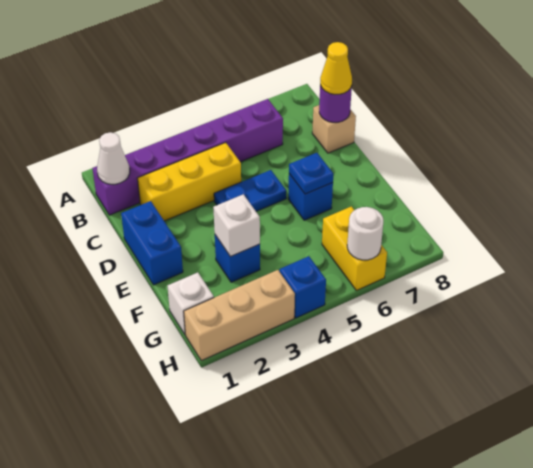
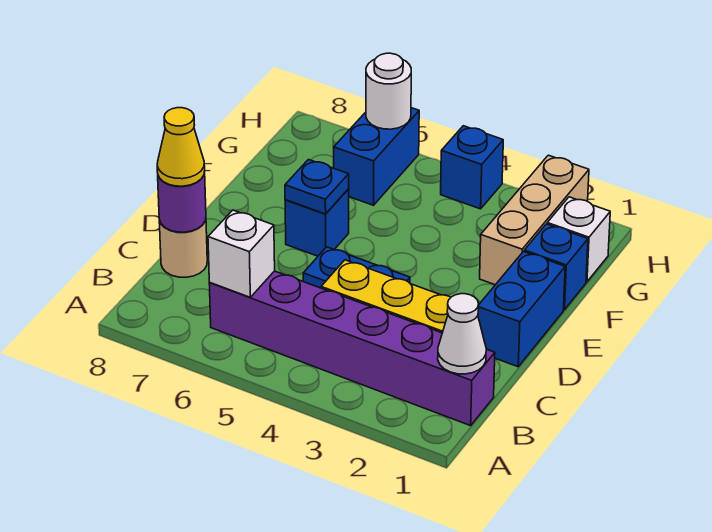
tan 1x1 brick [312,105,356,153] -> tan 1x1 round brick [159,220,207,277]
blue 1x1 brick [215,235,260,282] -> blue 1x1 brick moved to [524,224,588,310]
white 1x1 brick [213,194,260,257] -> white 1x1 brick moved to [208,210,275,297]
yellow 1x2 brick [322,206,387,291] -> blue 1x2 brick [334,108,419,205]
tan 1x3 brick [184,270,295,361] -> tan 1x3 brick turned to [480,155,589,285]

